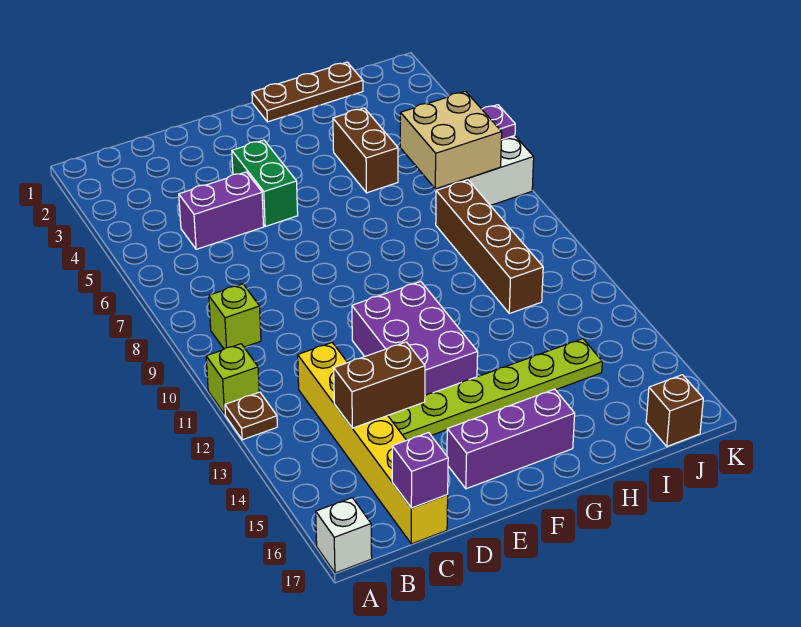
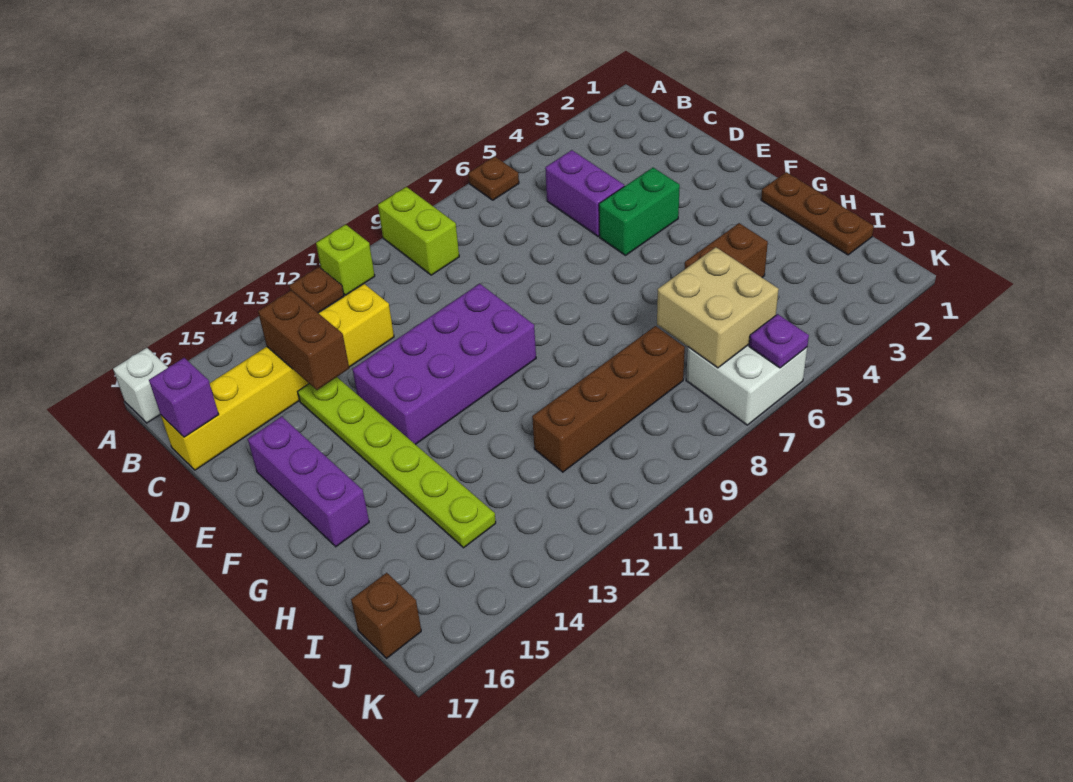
none -> brown 1x1 plate [468,156,519,200]
lime 1x1 brick [209,284,261,349] -> lime 1x2 brick [378,187,459,275]
purple 2x3 brick [352,282,478,396] -> purple 2x4 brick [352,284,536,445]

